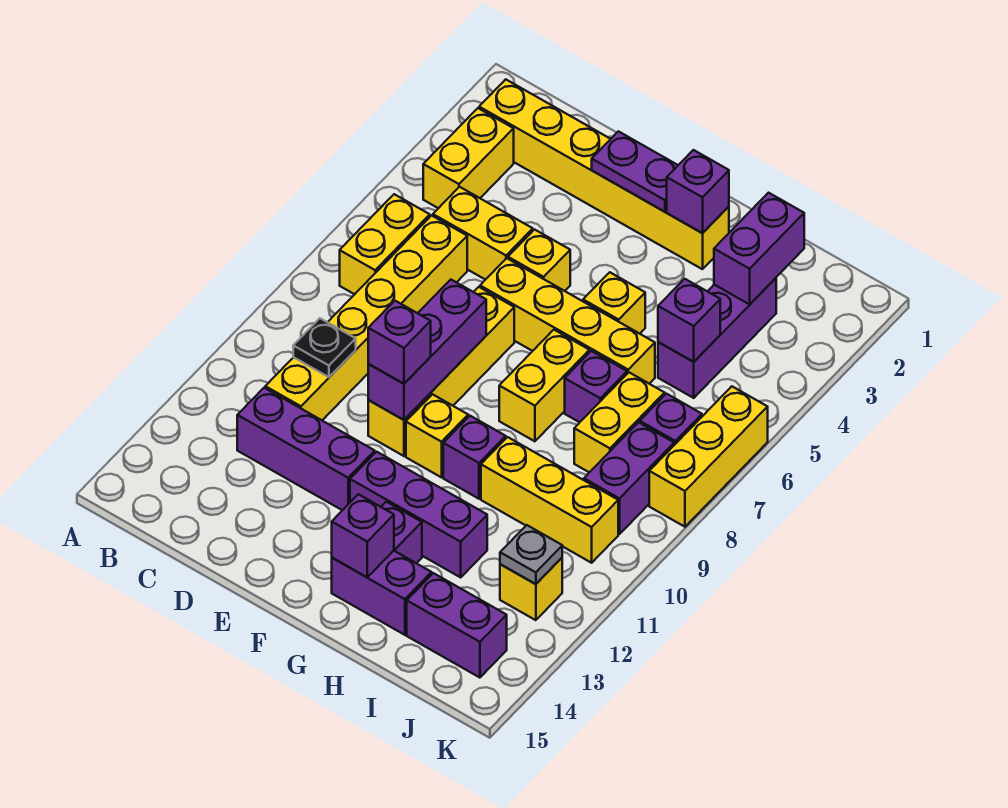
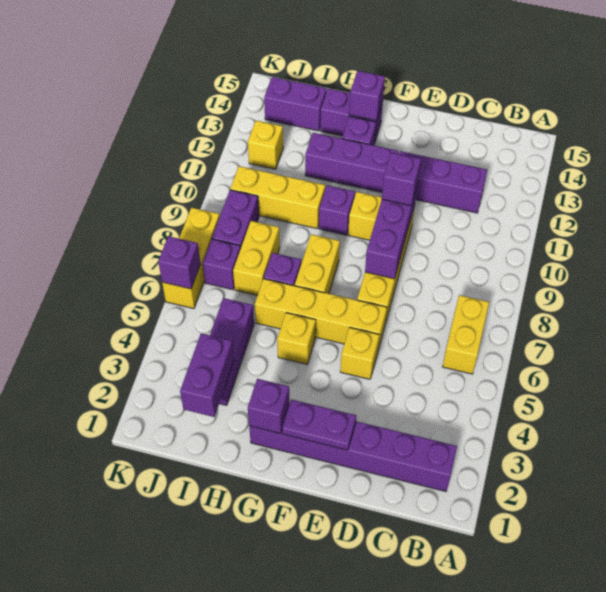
yellow 1x6 brick [479,79,729,269] -> purple 1x6 brick [249,421,457,492]
yellow 1x2 brick [423,108,514,208] -> none
yellow 1x2 brick [433,187,533,280] -> none
yellow 1x6 brick [265,216,467,420] -> none
black 1x1 plate [293,318,356,377] -> none
purple 1x1 brick [658,279,720,362] -> purple 1x1 brick moved to [158,236,201,289]
grey 1x1 plate [500,525,562,584] -> none

